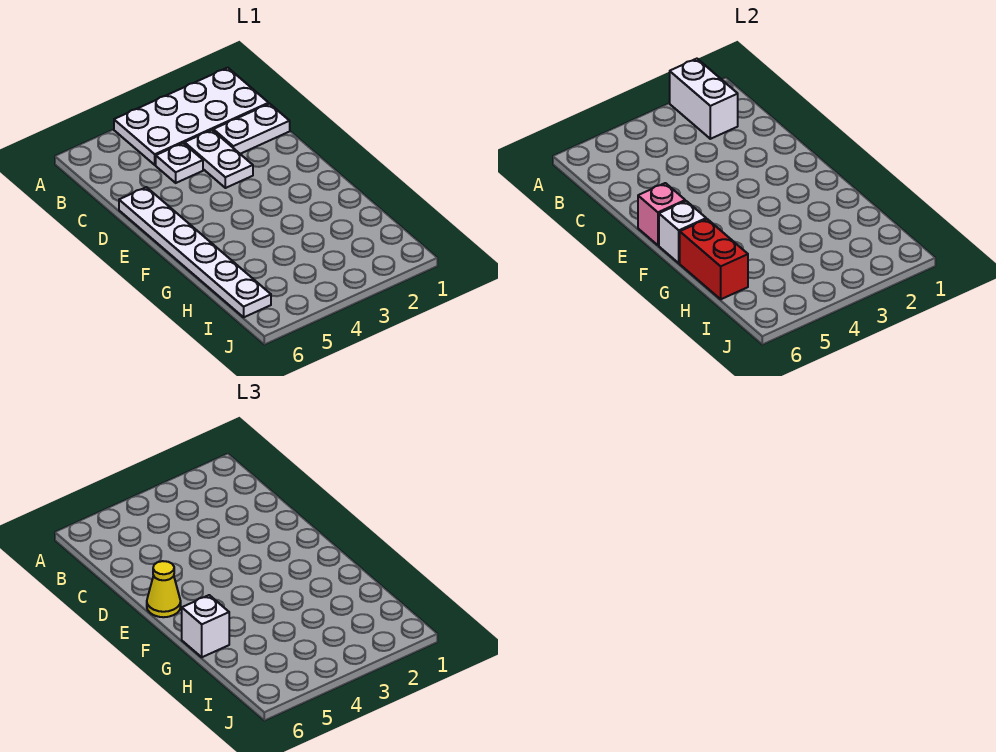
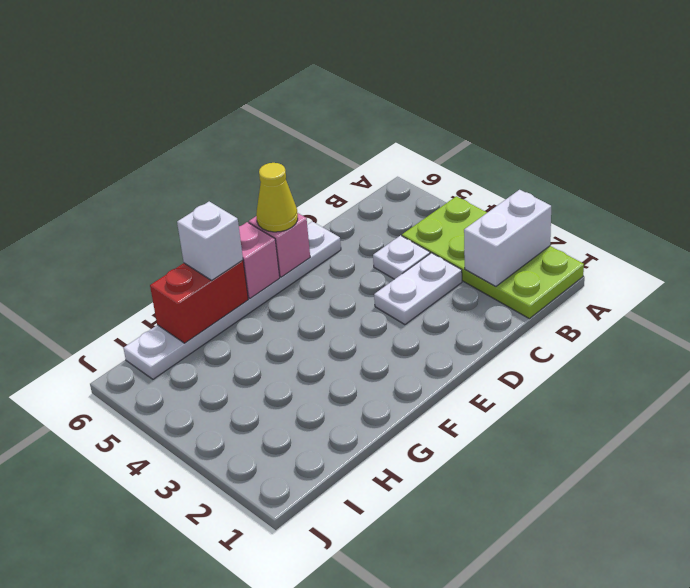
white 2x4 plate [114,68,269,165] -> lime 2x4 plate [402,196,584,319]
white 1x2 plate [213,104,290,154] -> none
white 1x1 brick [659,201,706,263] -> pink 1x1 brick [239,222,280,298]

